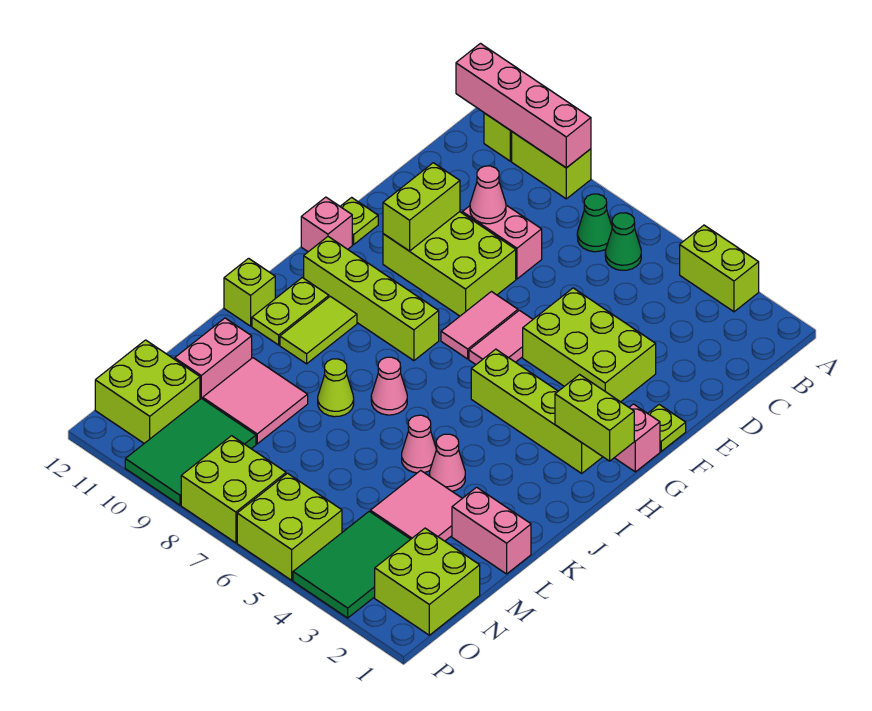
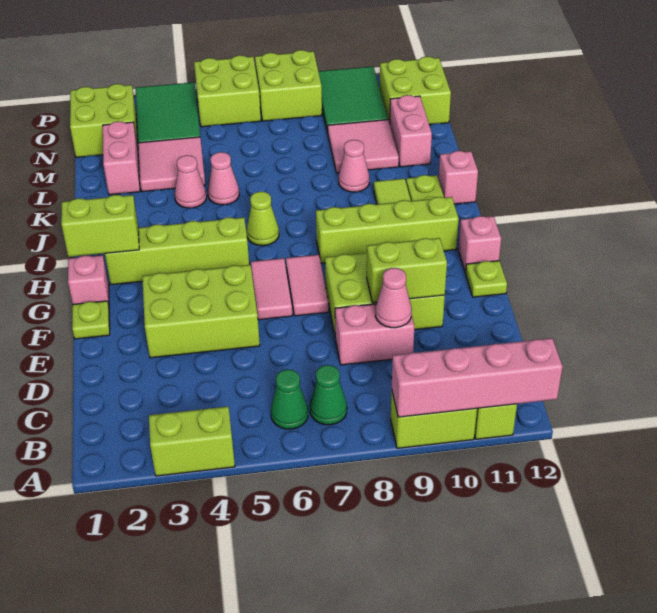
lime 1x2 brick [383,163,460,251] -> lime 1x2 brick turned to [367,238,447,303]
pink 1x1 cone [371,357,407,415] -> pink 1x1 cone moved to [339,140,369,192]
lime 1x1 brick [224,258,275,326] -> pink 1x1 brick [439,151,478,204]
lime 1x1 cone [318,359,354,417] -> lime 1x1 cone moved to [246,191,279,246]
pink 1x2 brick [452,487,531,574] -> pink 1x2 brick turned to [103,121,140,195]

